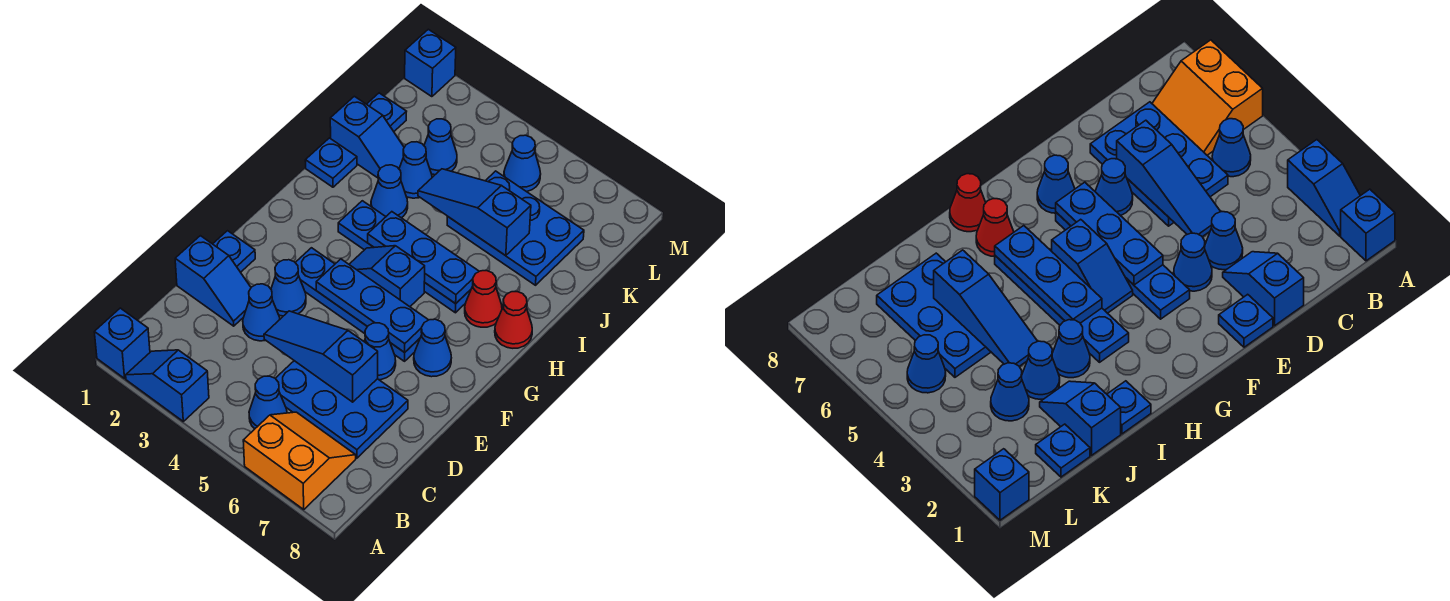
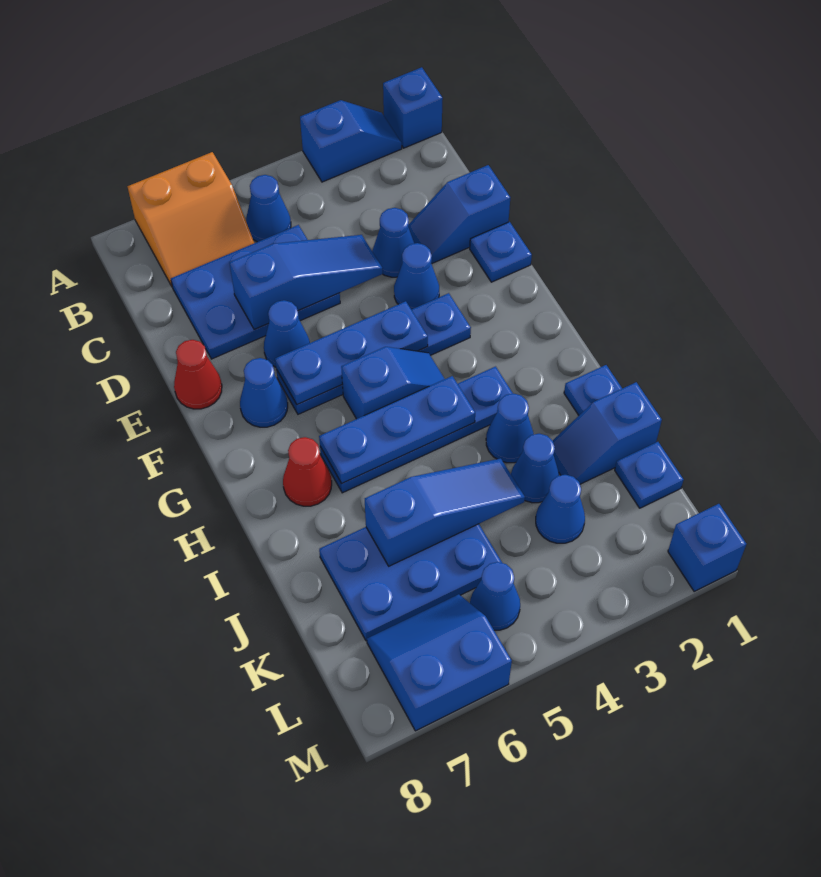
red 1x1 cone [495,292,532,348] -> red 1x1 cone moved to [174,340,222,409]
none -> blue 2x2 slope [367,594,512,731]

